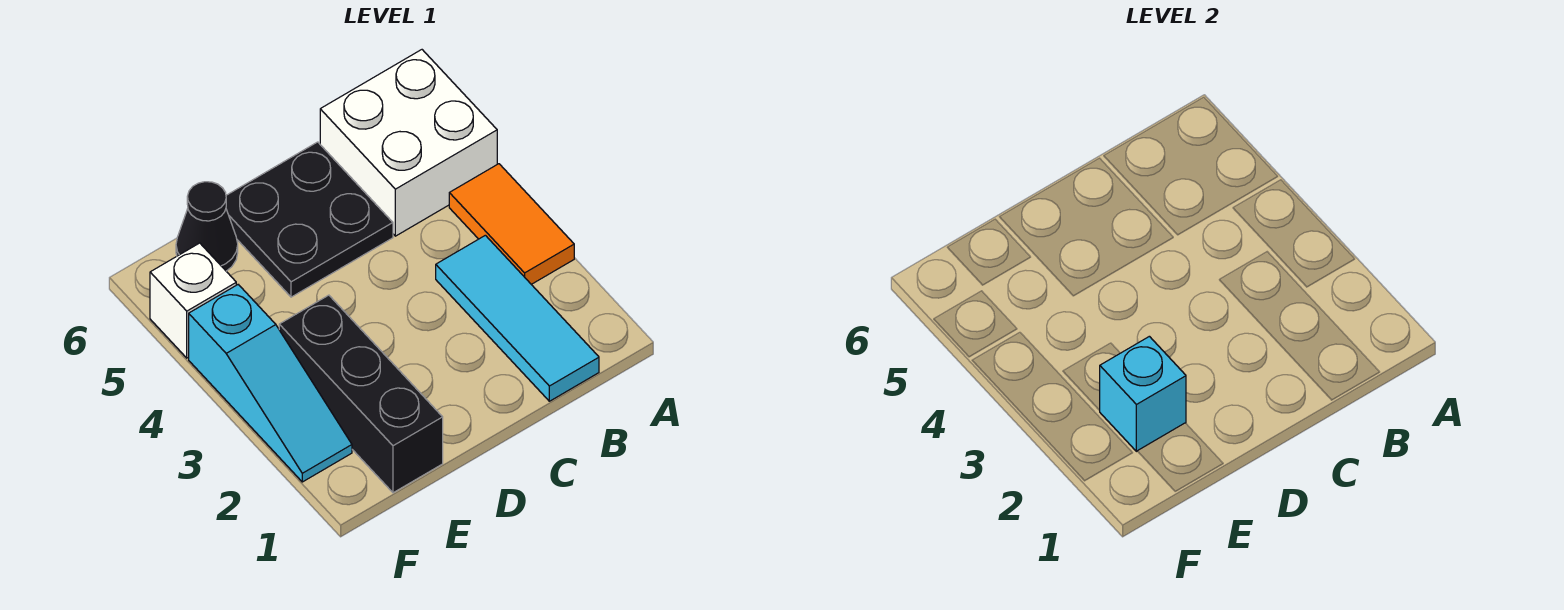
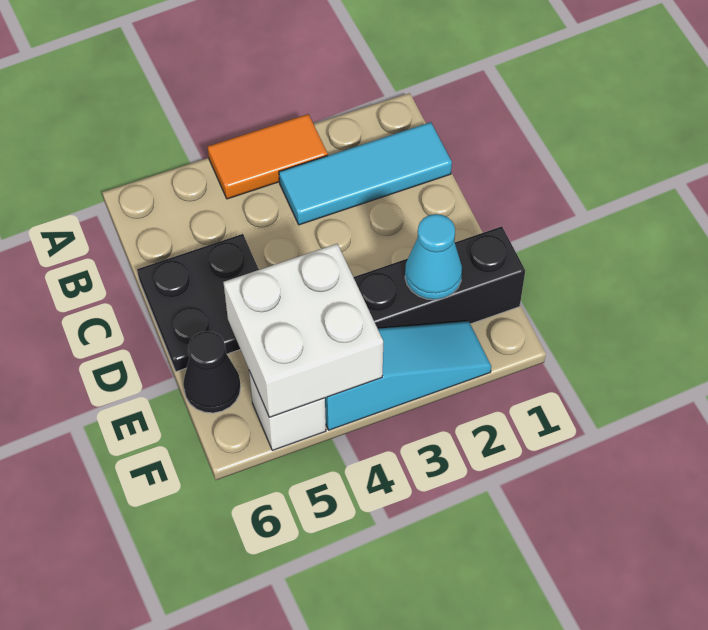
white 2x2 brick [320,50,497,236] -> white 2x2 brick moved to [223,244,383,417]
cyan 1x1 brick [1099,336,1186,451] -> cyan 1x1 cone [405,214,462,300]

